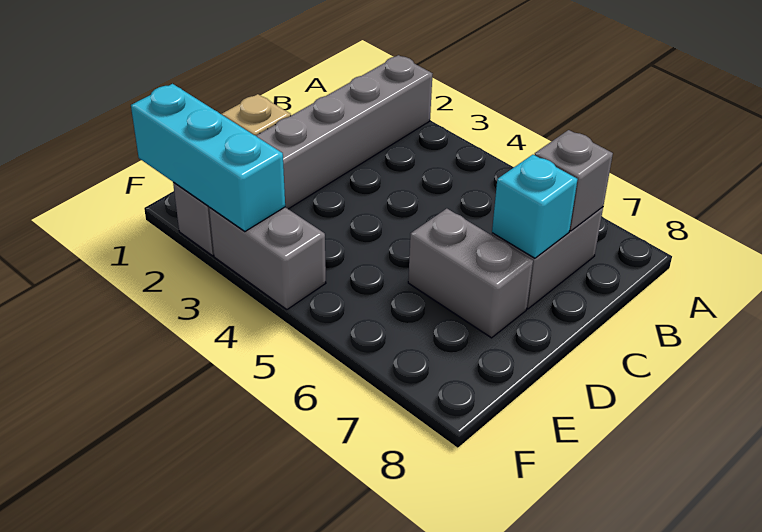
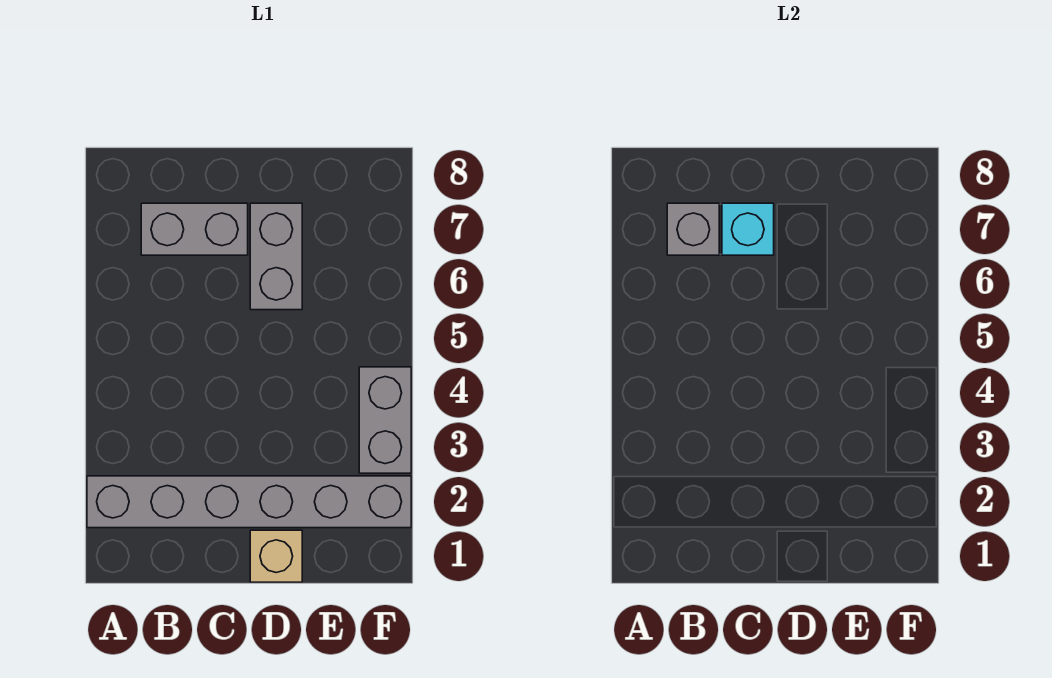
cyan 1x3 brick [131,84,285,232] -> none

